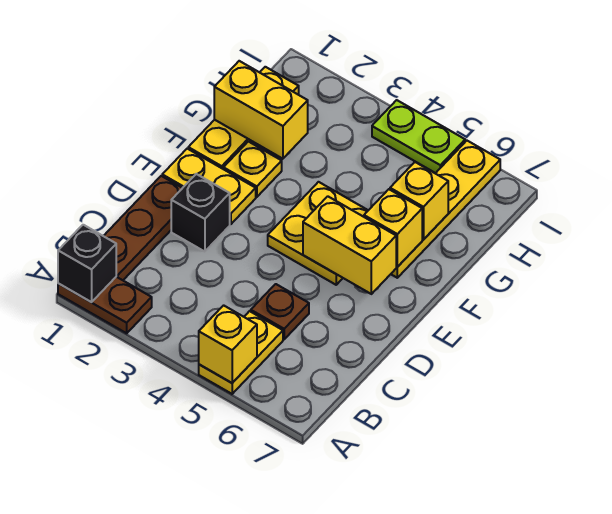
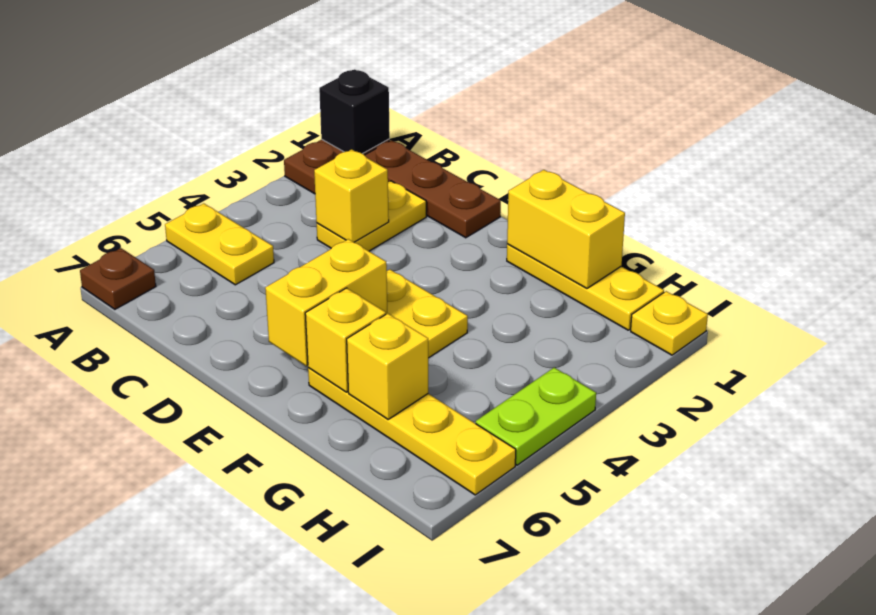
yellow 1x1 brick [199,305,257,383] -> yellow 1x1 brick moved to [314,149,389,242]
brown 1x1 plate [251,284,309,339] -> brown 1x1 plate moved to [80,248,156,309]
black 1x1 brick [171,174,230,252] -> none
yellow 1x2 plate [162,149,256,224] -> yellow 1x2 plate moved to [317,181,426,251]
yellow 1x1 plate [223,141,282,197] -> yellow 1x1 plate moved to [631,291,708,355]
yellow 1x2 brick [214,61,308,159] -> yellow 1x2 brick turned to [507,170,625,288]

